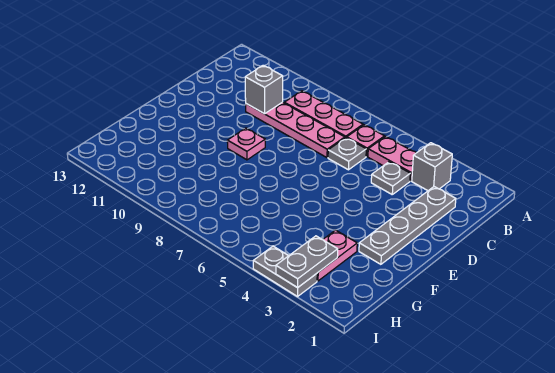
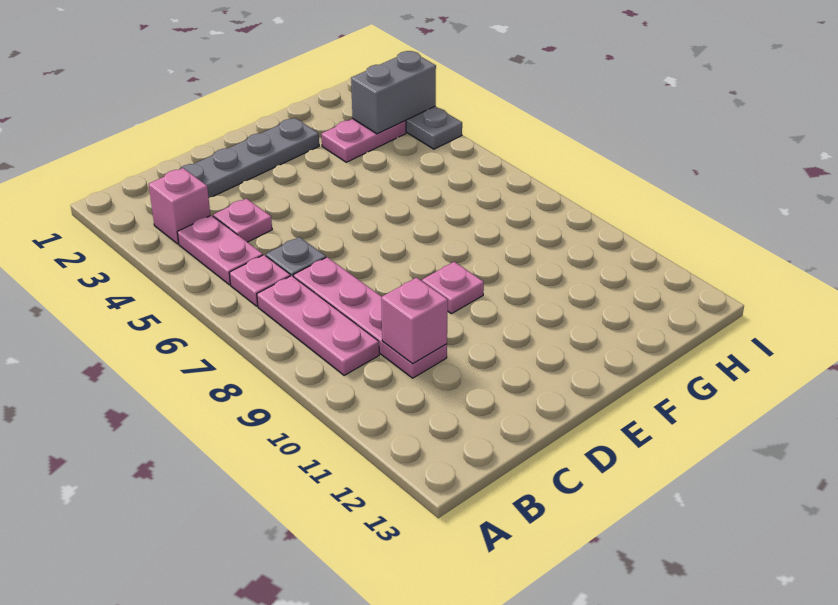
grey 1x1 brick [412,143,452,191] -> pink 1x1 brick [149,168,210,244]
grey 1x1 plate [371,162,410,194] -> pink 1x1 plate [213,199,272,242]
grey 1x1 brick [245,65,283,114] -> pink 1x1 brick [381,278,448,364]
grey 1x2 plate [276,236,338,288] -> grey 1x2 brick [351,51,436,134]

